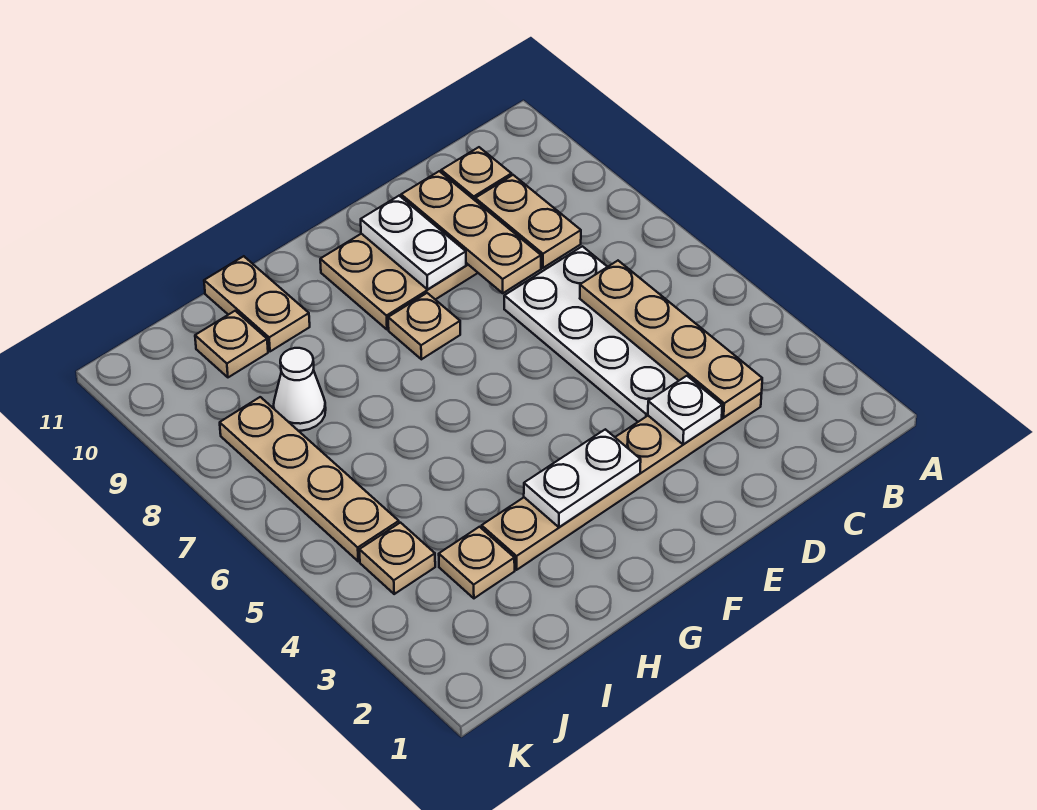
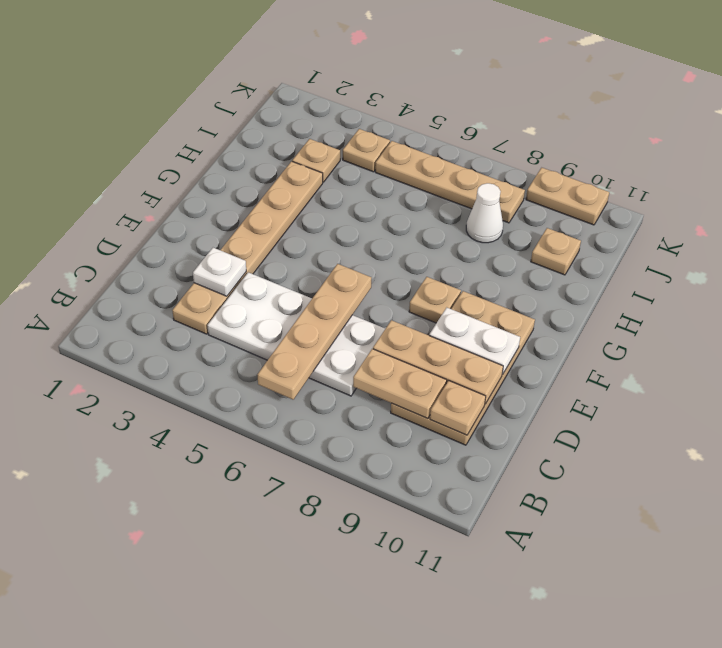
tan 1x4 plate [580,261,762,417] -> tan 1x4 plate turned to [257,264,371,399]
white 1x2 plate [524,429,641,527] -> none
tan 1x2 plate [204,256,310,351] -> tan 1x2 plate moved to [526,168,609,225]

